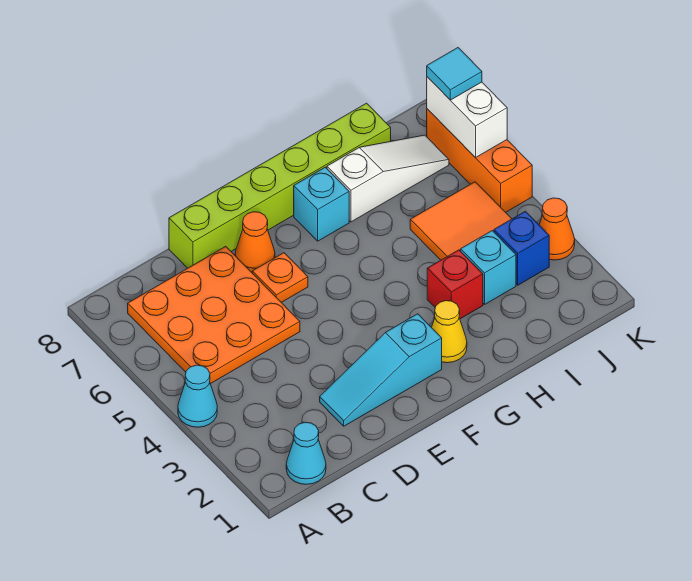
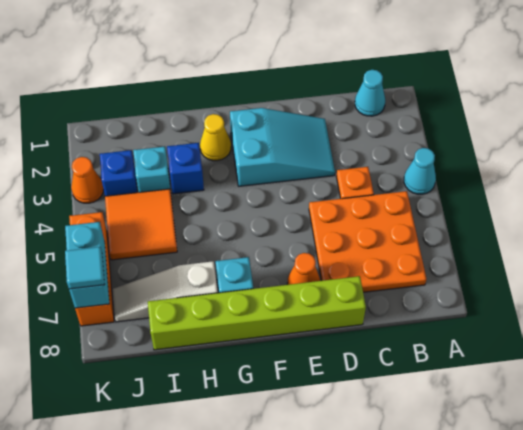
cyan 1x3 slope [320,314,442,426] -> cyan 2x3 slope [230,108,335,186]
orange 1x1 plate [252,253,308,302] -> orange 1x1 plate moved to [336,167,374,199]
red 1x1 brick [427,250,483,319] -> blue 1x1 brick [167,143,204,194]
white 1x2 brick [427,77,507,158] -> cyan 1x2 brick [65,222,109,308]

